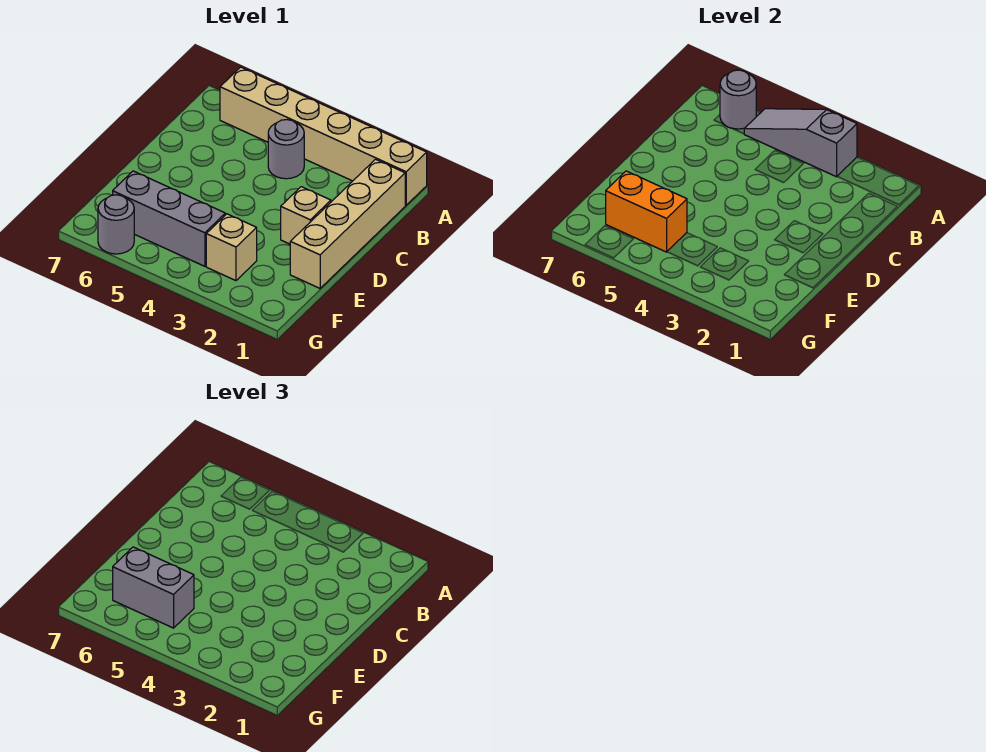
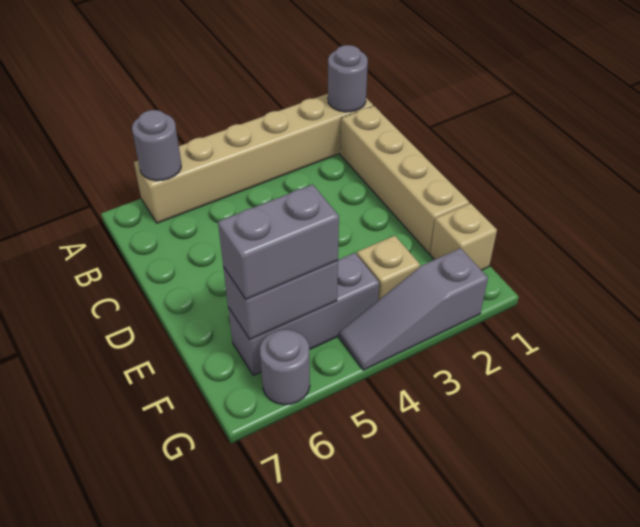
grey 1x3 slope [744,109,857,177] -> grey 1x3 slope moved to [339,248,488,370]
grey 1x1 round brick [268,120,304,179] -> grey 1x1 round brick moved to [328,45,368,112]
tan 1x1 brick [281,187,331,244] -> tan 1x1 brick moved to [430,203,497,270]
orange 1x2 brick [606,171,687,252] -> grey 1x2 brick [223,260,338,340]

